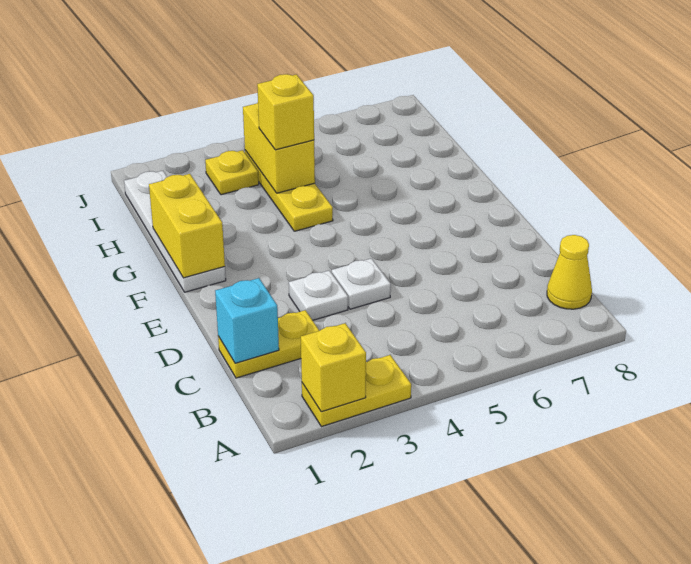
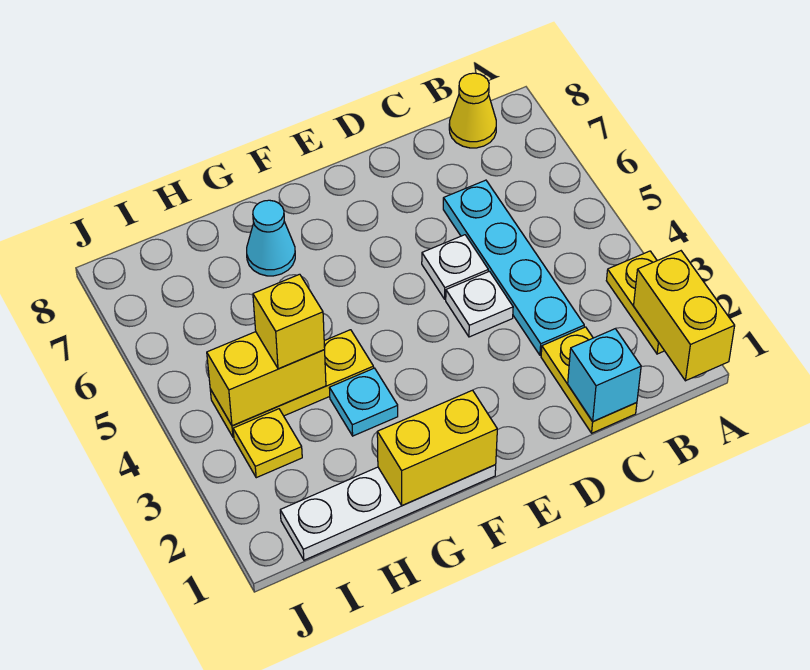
yellow 1x1 brick [301,323,366,412] -> yellow 1x2 brick [634,251,735,381]
none -> cyan 1x4 plate [443,180,584,355]
white 1x1 plate [289,270,348,320] -> white 1x1 plate moved to [422,235,488,299]
none -> cyan 1x1 plate [329,368,398,436]
none -> cyan 1x1 cone [247,200,295,276]

